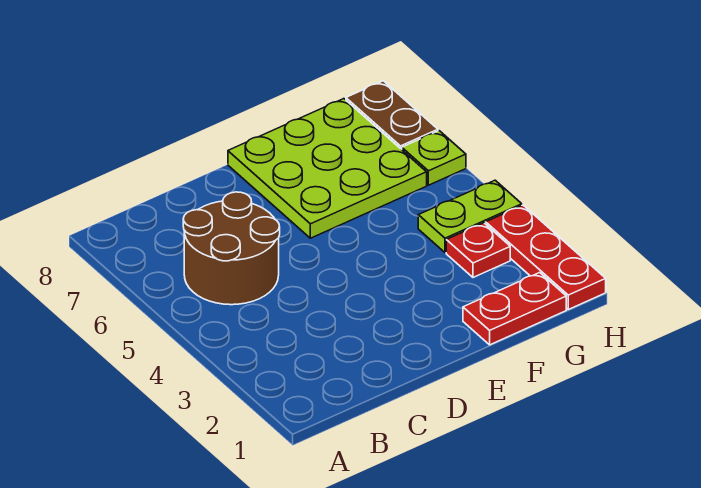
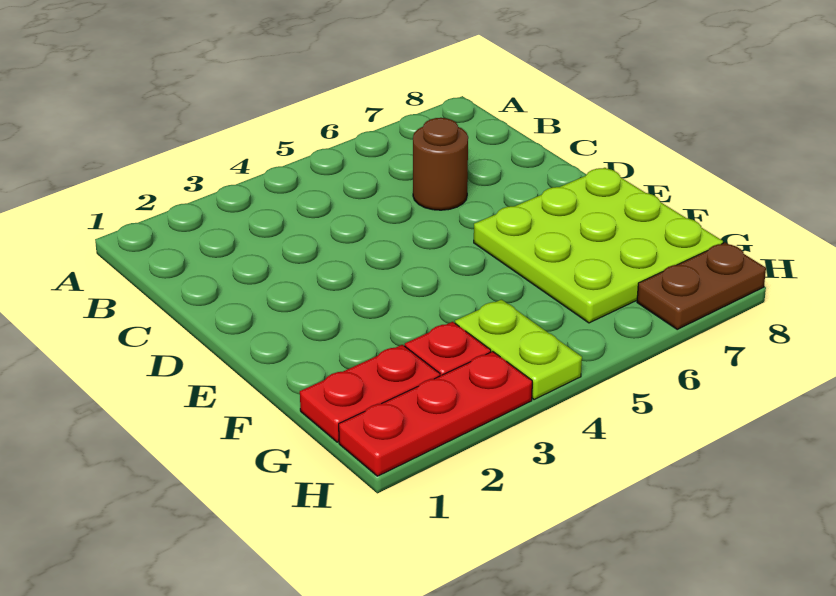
brown 2x2 round brick [183,192,280,305] -> brown 1x1 round brick [413,118,468,210]
red 1x2 plate [463,273,566,345] -> red 1x2 plate turned to [300,345,440,442]
lime 1x1 plate [402,131,466,185] -> none

